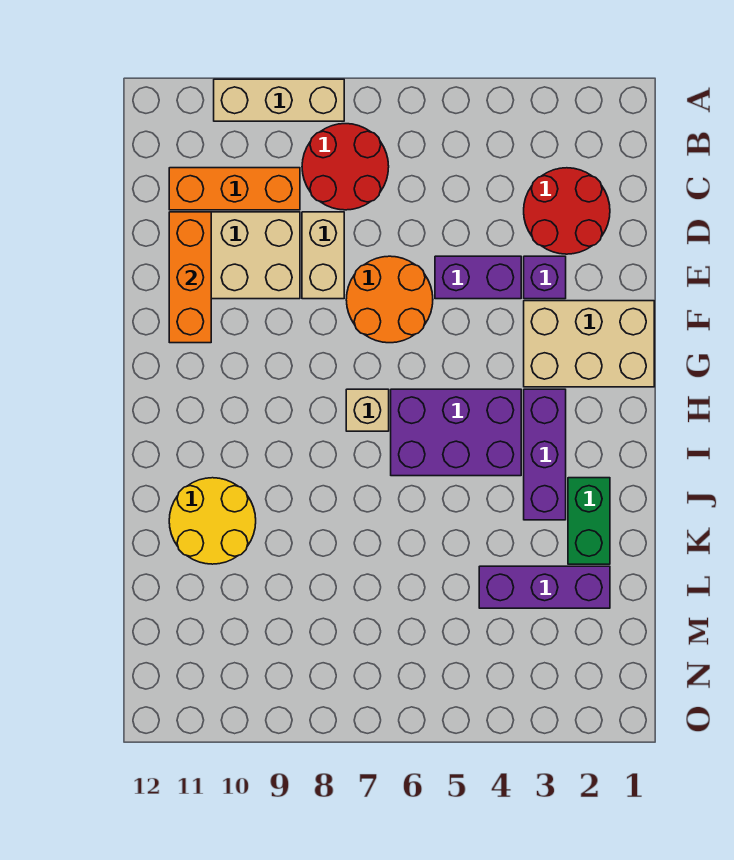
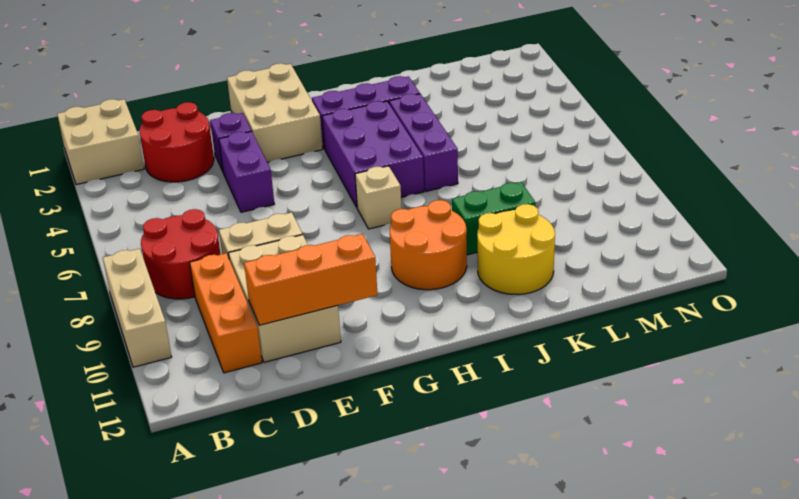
none -> tan 2x2 brick [57,99,144,185]
orange 2x2 round brick [346,256,433,343] -> orange 2x2 round brick moved to [390,200,467,290]
green 1x2 brick [568,478,610,564] -> green 1x2 brick moved to [452,182,536,255]
purple 1x3 brick [479,566,610,608] -> purple 1x3 brick moved to [389,94,458,191]

